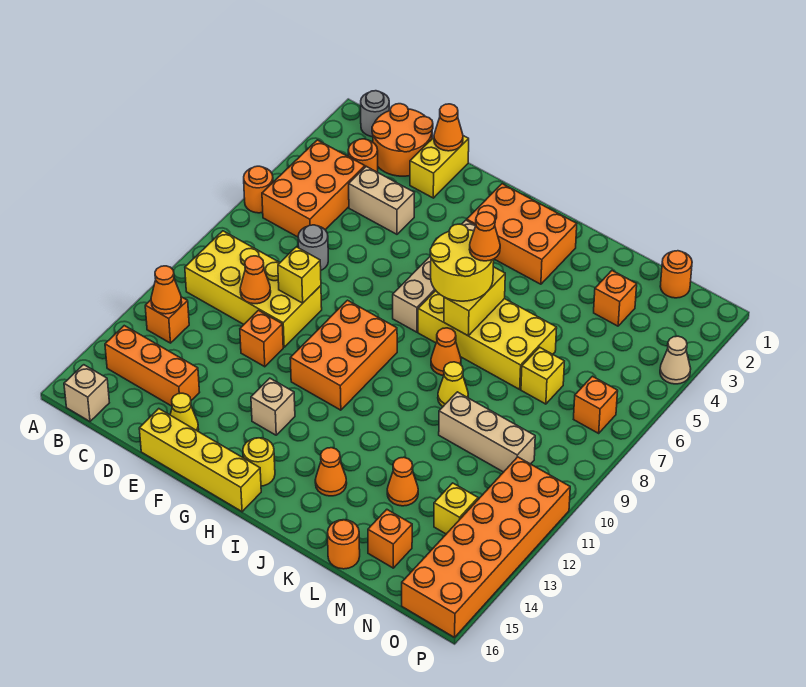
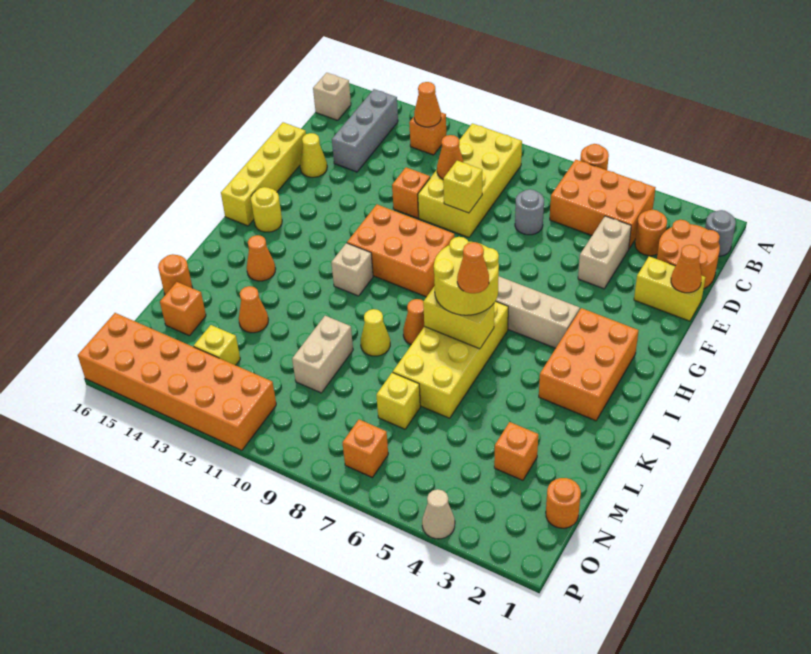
orange 1x3 brick [105,326,200,406] -> grey 1x3 brick [332,89,398,172]
tan 1x1 brick [251,378,295,435] -> tan 1x1 brick moved to [331,243,373,296]
tan 1x3 brick [439,392,535,472] -> tan 1x2 brick [292,316,353,393]

